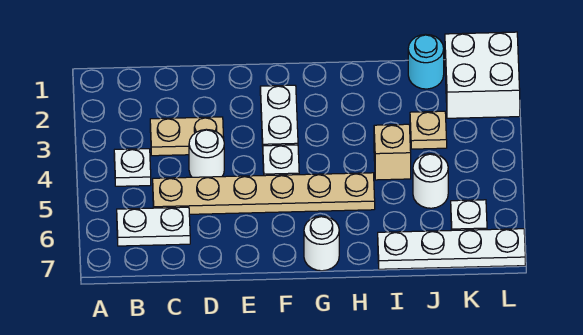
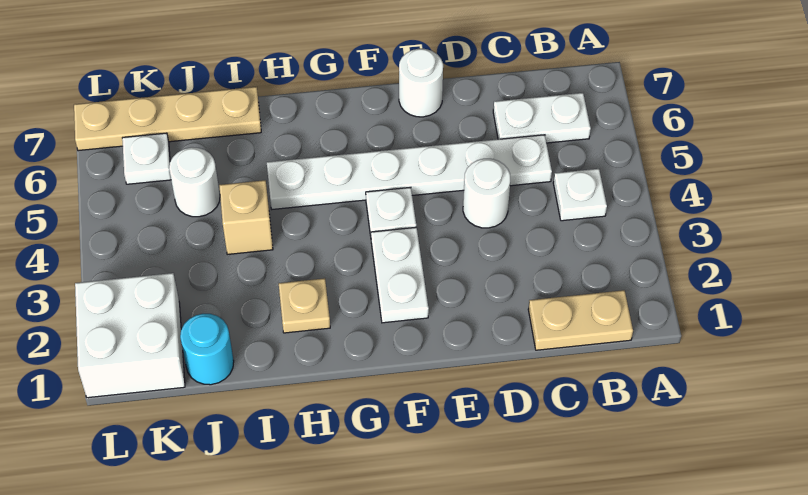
tan 1x2 plate [150,117,224,156] -> tan 1x2 plate moved to [528,290,633,350]
tan 1x6 plate [153,173,375,214] -> white 1x6 plate [267,135,552,209]
white 1x1 round brick [304,216,339,271] -> white 1x1 round brick moved to [399,49,443,117]
white 1x4 plate [378,229,525,269] -> tan 1x4 plate [74,87,261,151]
tan 1x1 plate [410,111,447,149] -> tan 1x1 plate moved to [279,278,330,333]

